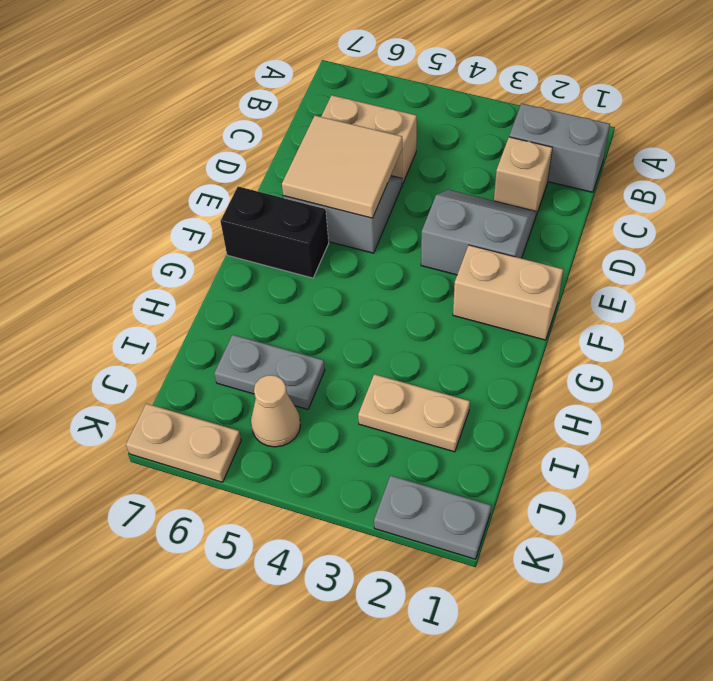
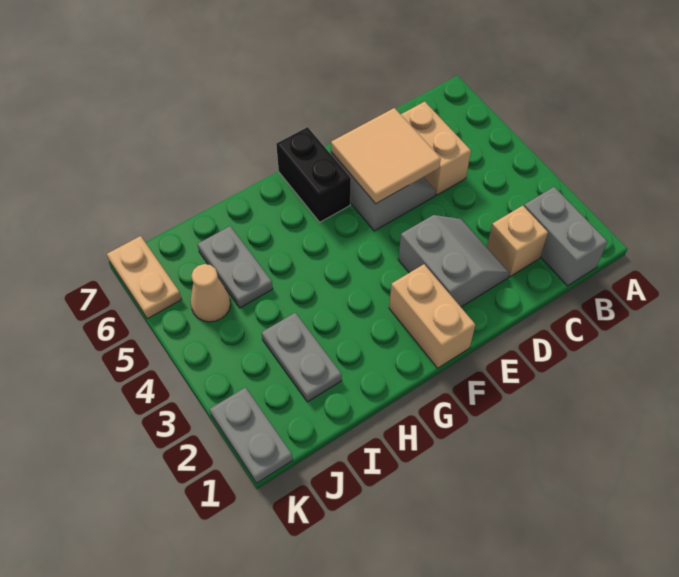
tan 1x2 plate [358,374,470,452] -> grey 1x2 plate [262,313,342,402]

